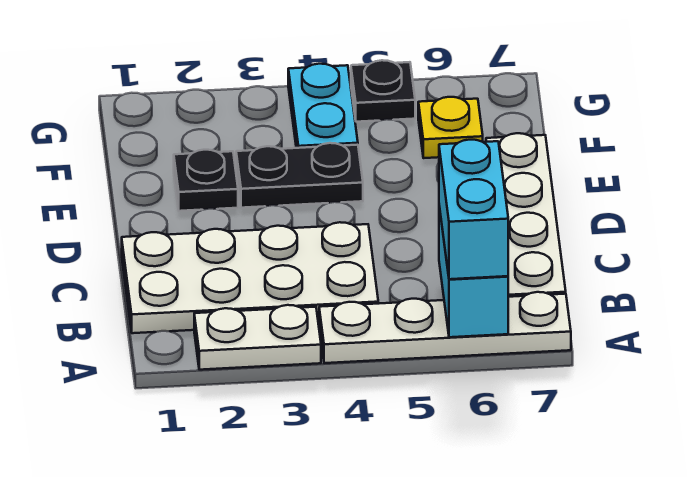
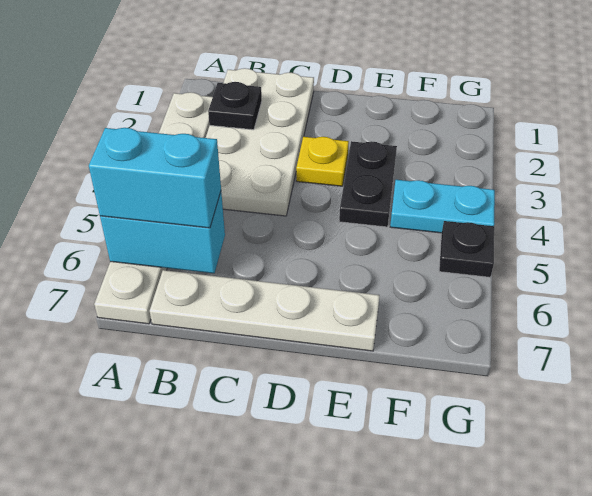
black 1x1 plate [174,150,238,211] -> black 1x1 plate moved to [208,82,262,130]
yellow 1x1 plate [418,97,483,158] -> yellow 1x1 plate moved to [296,137,349,186]

